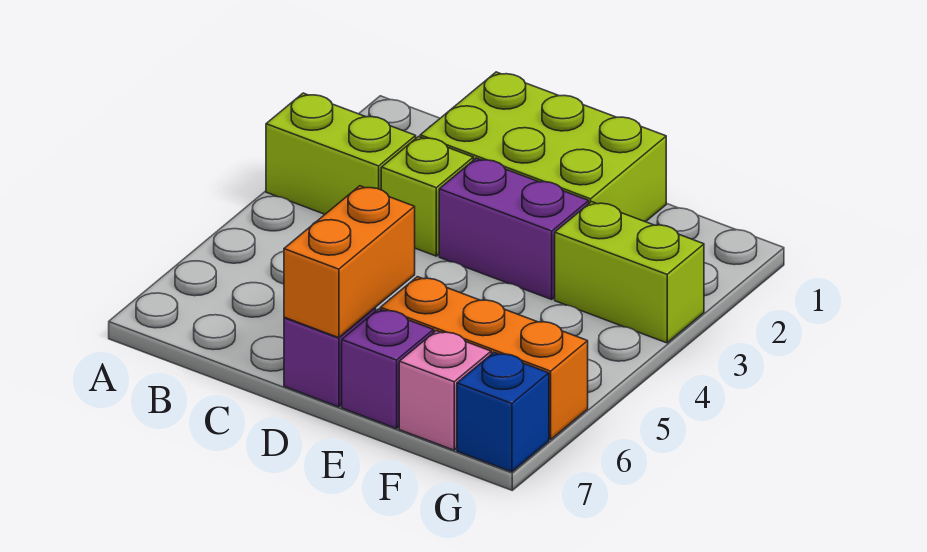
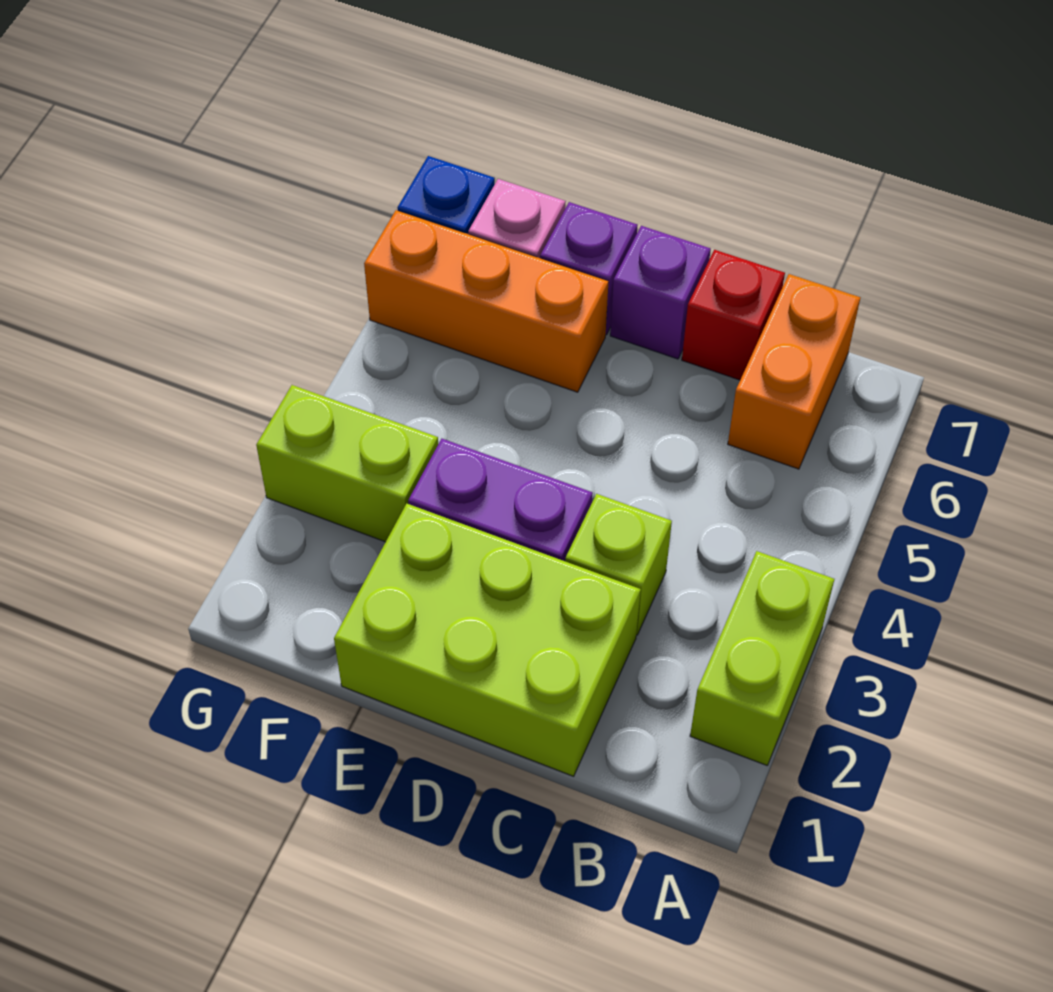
lime 1x2 brick [266,93,416,214] -> lime 1x2 brick turned to [690,551,834,765]
none -> red 1x1 brick [682,250,785,380]
orange 1x2 brick [284,186,415,338] -> orange 1x2 brick moved to [728,274,860,469]

